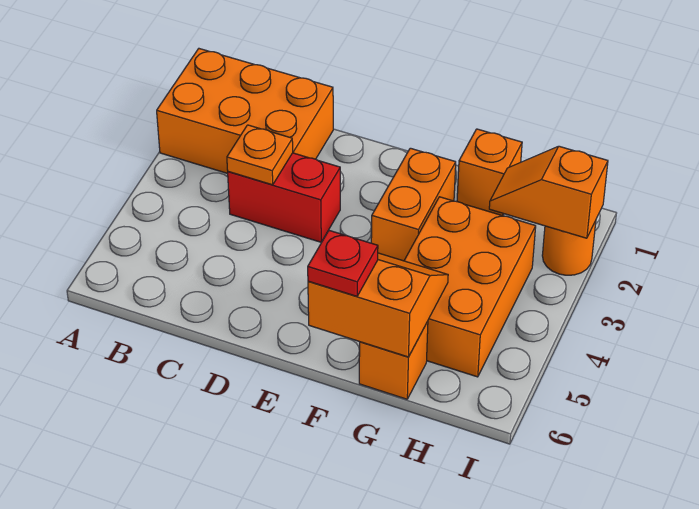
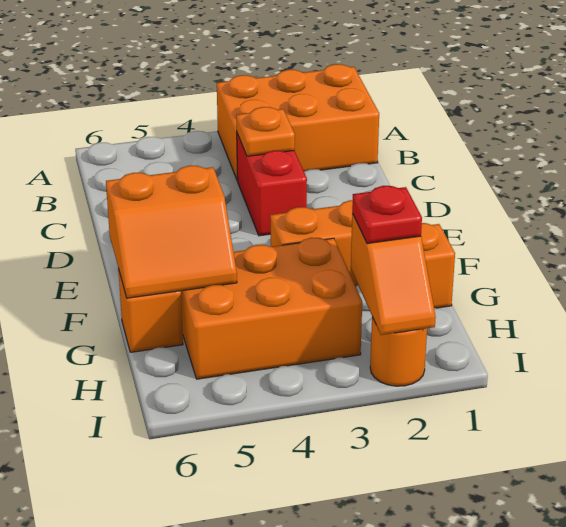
orange 2x3 brick [157,49,333,173] -> orange 2x3 brick turned to [217,64,379,181]
orange 2x2 slope [308,253,448,357] -> orange 2x2 slope turned to [106,166,237,298]
red 1x1 plate [308,231,378,296] -> red 1x1 plate moved to [352,186,422,244]
orange 1x2 slope [489,146,608,238] -> orange 1x2 slope turned to [351,214,436,335]

